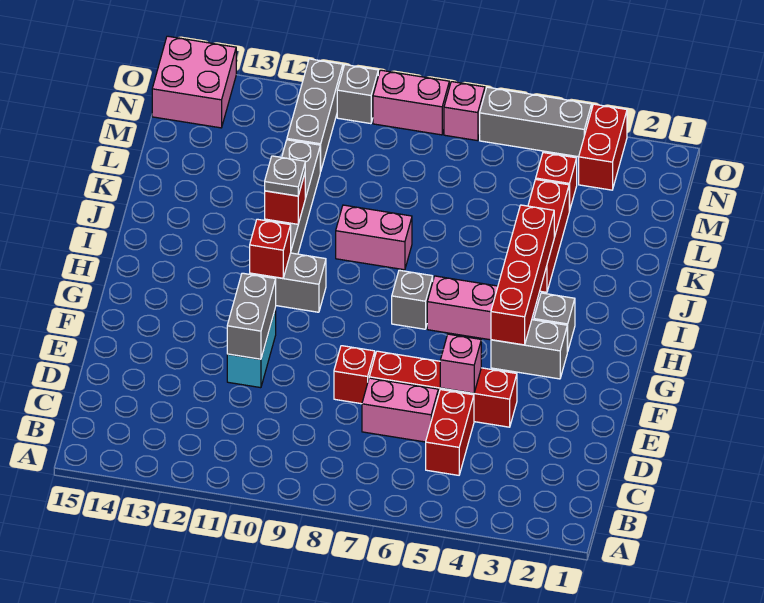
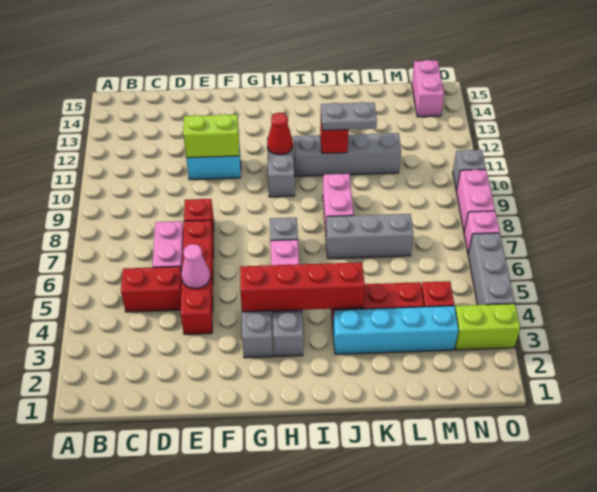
pink 1x1 brick [440,334,481,393] -> pink 1x1 cone [181,244,210,289]
grey 1x2 brick [227,273,276,359] -> lime 1x2 brick [183,114,239,158]
red 1x1 brick [250,219,291,278] -> red 1x1 cone [267,113,293,155]
none -> cyan 1x4 brick [333,306,459,354]
grey 1x1 plate [265,156,305,196] -> grey 1x2 plate [321,102,377,130]
grey 1x3 brick [287,59,343,172] -> grey 1x3 brick moved to [326,214,413,259]
red 1x2 brick [579,104,627,190] -> lime 1x2 brick [455,304,520,350]
pink 2x2 brick [152,36,236,128] -> pink 1x2 brick [412,60,444,117]

